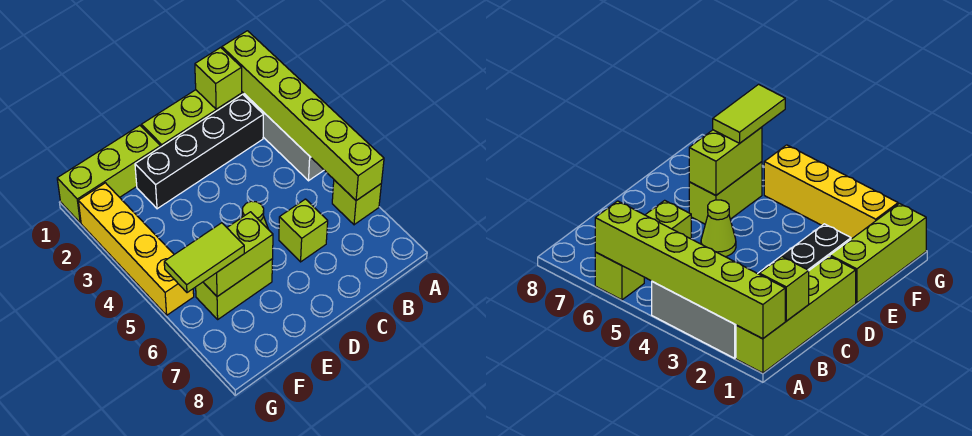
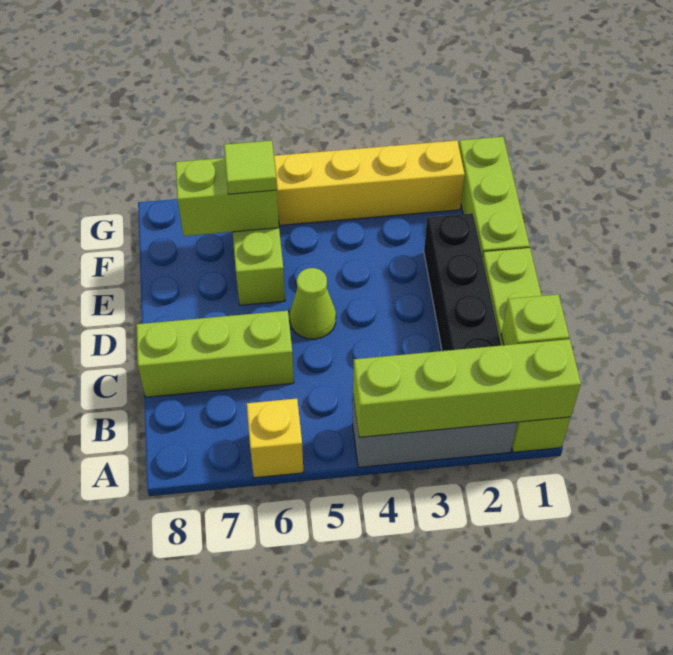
lime 1x6 brick [222,31,384,201] -> lime 1x4 brick [353,339,581,437]
lime 1x1 brick [332,180,381,225] -> yellow 1x1 brick [247,399,304,478]
lime 1x1 brick [279,199,328,262] -> lime 1x3 brick [136,311,294,397]
lime 1x2 brick [203,212,273,297] -> lime 1x2 brick turned to [175,158,279,236]
lime 1x2 tile [164,223,244,293] -> lime 1x1 tile [224,141,277,194]

